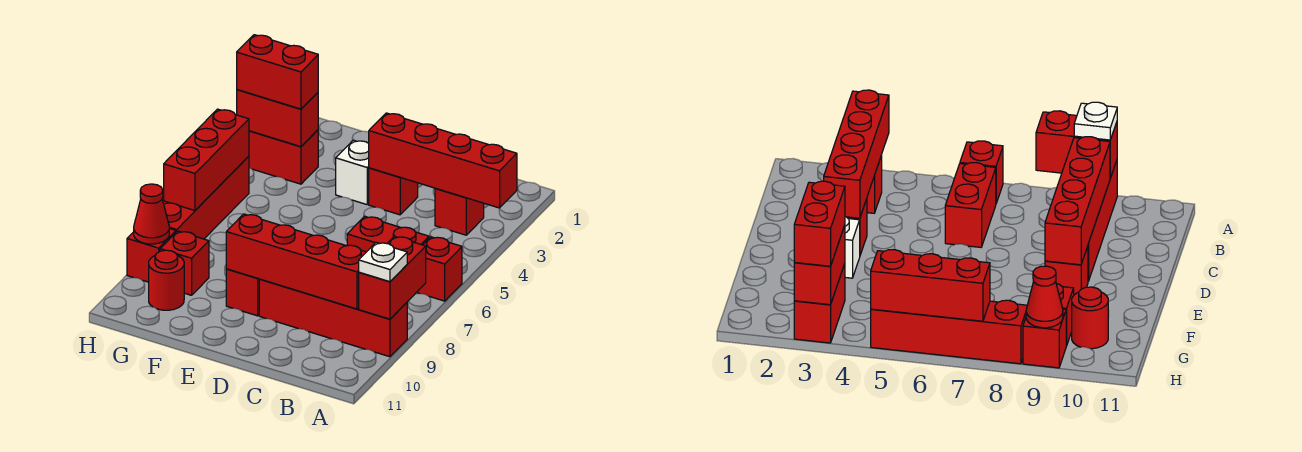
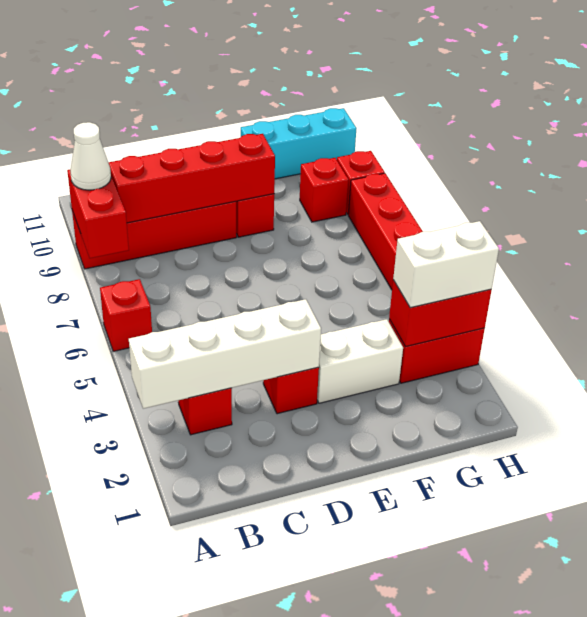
red 1x4 brick [369,113,517,208] -> white 1x4 brick [129,299,321,409]
white 1x1 plate [359,242,407,282] -> white 1x1 cone [70,122,111,190]
red 1x2 brick [347,216,429,252] -> none
white 1x1 brick [336,140,369,205] -> white 1x2 brick [317,319,403,403]
none -> cyan 1x3 brick [241,108,357,179]
red 1x2 brick [237,35,318,109] -> white 1x2 brick [393,221,499,308]
red 1x1 round brick [149,250,184,310] -> none
red 1x3 brick [164,109,249,211] -> none
red 1x1 cone [134,184,169,244] -> none

